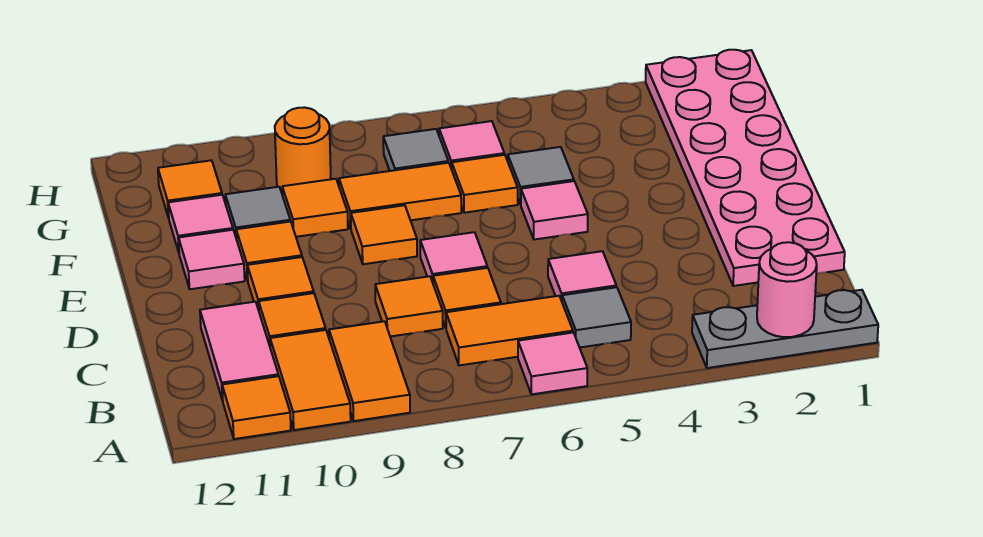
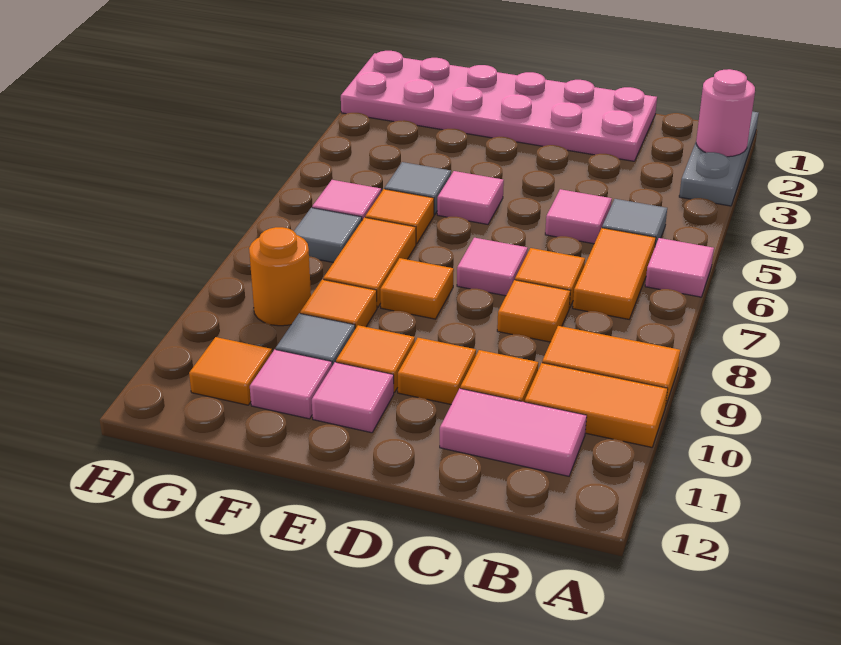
orange 1x1 tile [222,376,291,439] -> none

